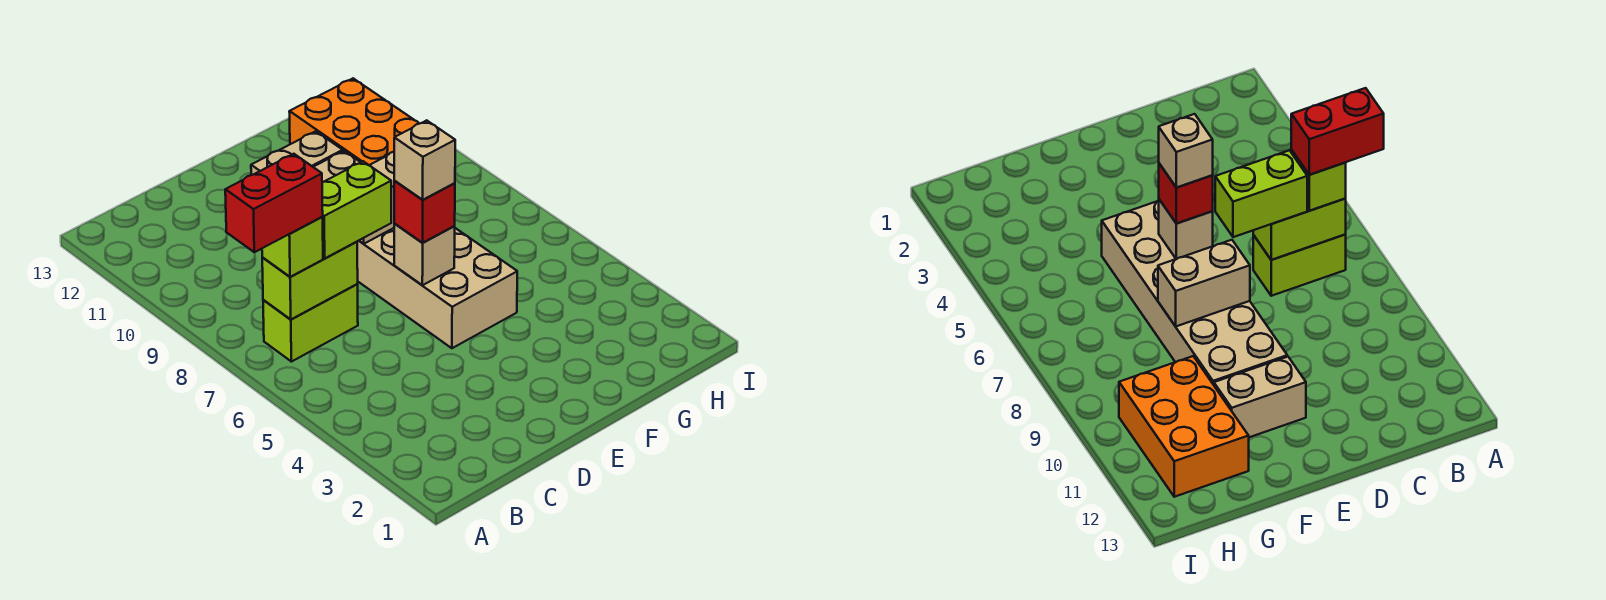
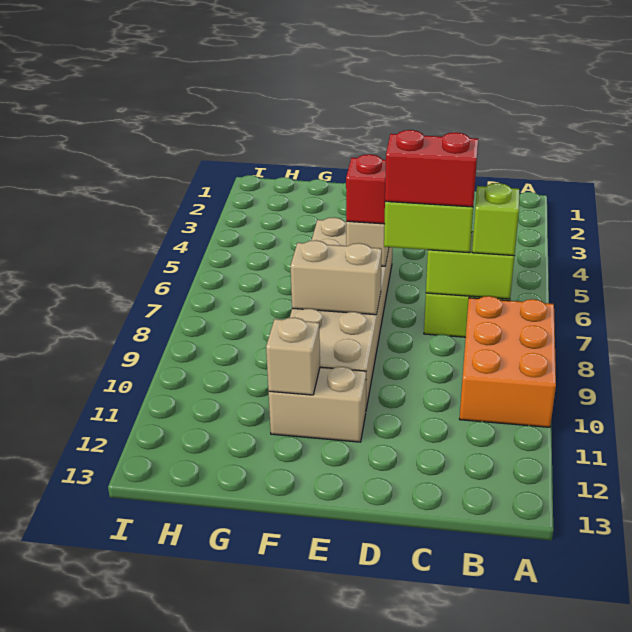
red 1x2 brick [225,154,323,252] -> red 1x2 brick moved to [385,130,478,207]
tan 1x1 brick [394,120,455,200] -> tan 1x1 brick moved to [266,317,320,395]
orange 2x3 brick [289,78,419,165] -> orange 2x3 brick moved to [460,296,556,427]

